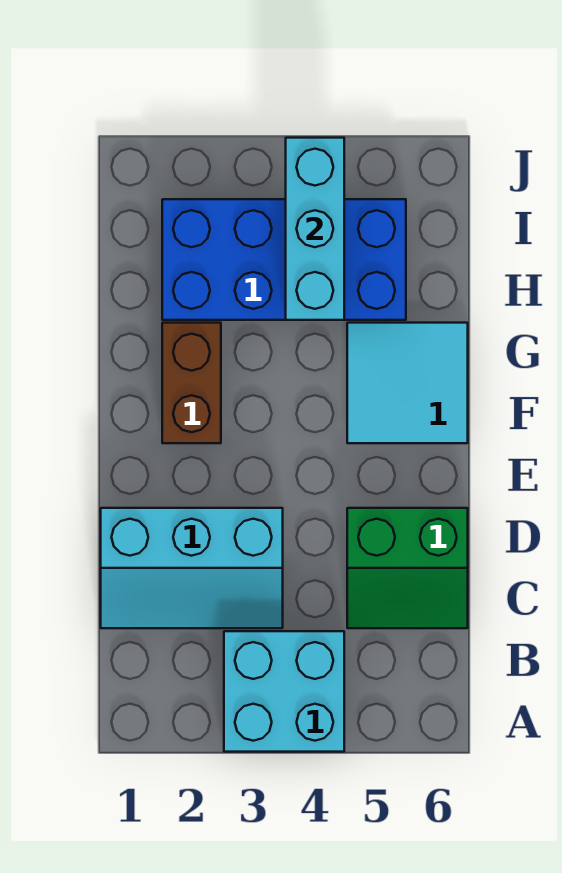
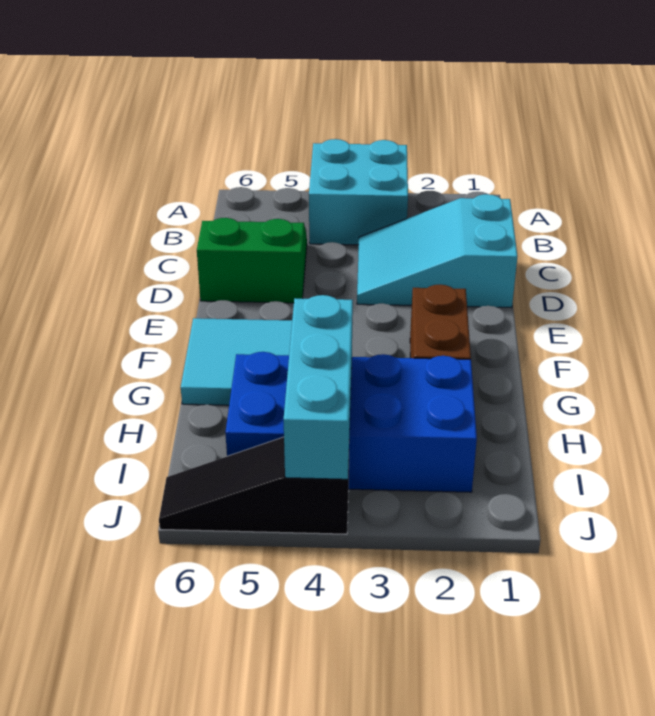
cyan 2x3 slope [101,508,283,628] -> cyan 2x3 slope turned to [357,194,517,308]
none -> black 1x3 slope [159,437,349,534]

